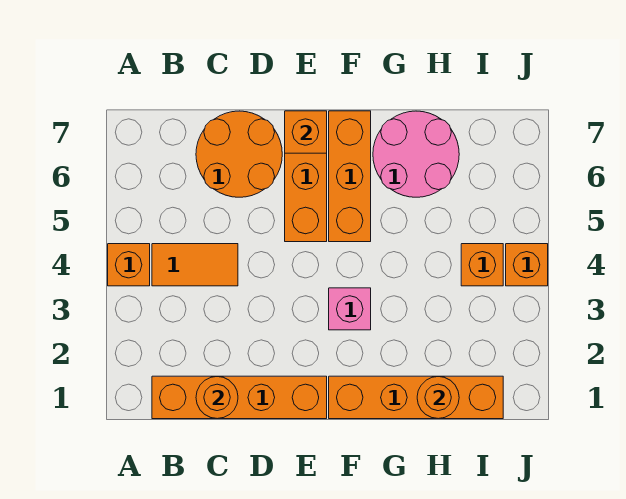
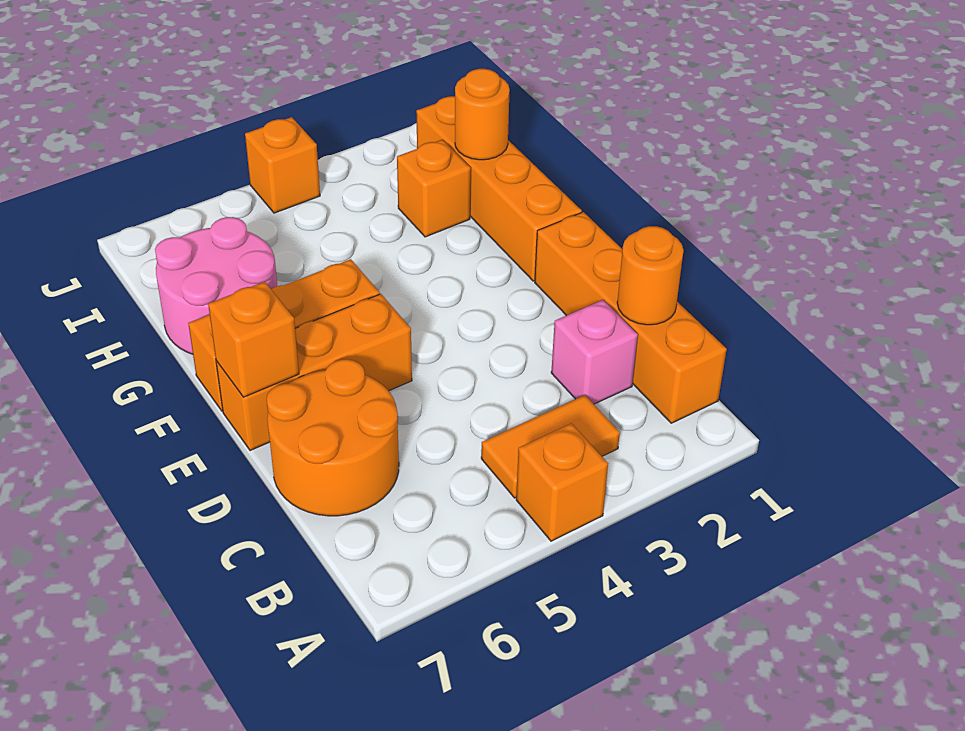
orange 1x2 tile [152,244,238,286] -> orange 1x2 tile turned to [481,395,620,498]
pink 1x1 brick [329,288,371,330] -> pink 1x1 brick moved to [551,300,638,404]
orange 1x1 brick [461,244,503,286] -> orange 1x1 brick moved to [397,140,471,237]

